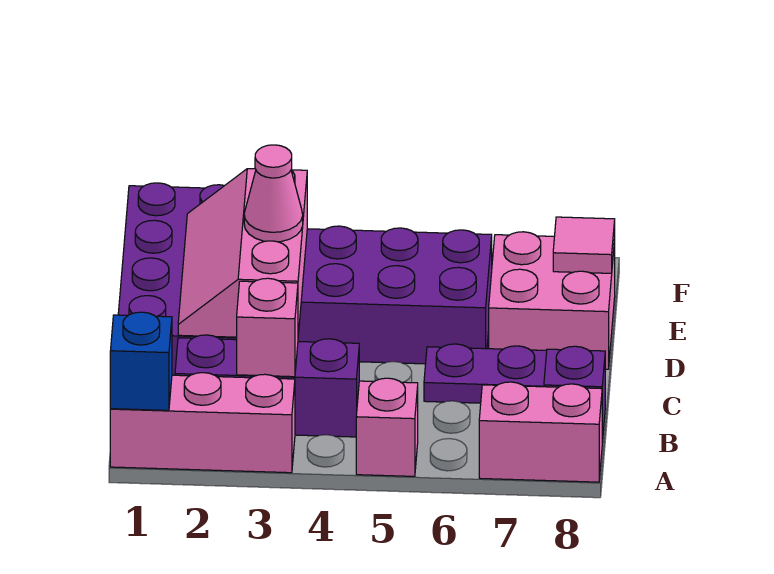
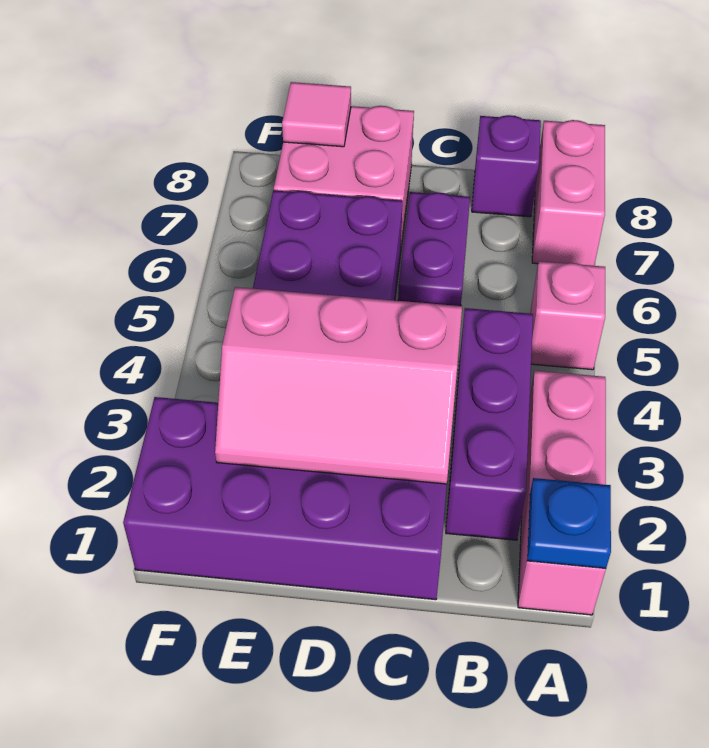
blue 1x1 brick [110,312,172,410] -> blue 1x1 plate [527,478,611,568]
pink 1x1 brick [236,278,298,377] -> none
pink 1x1 cone [244,145,303,242] -> none

